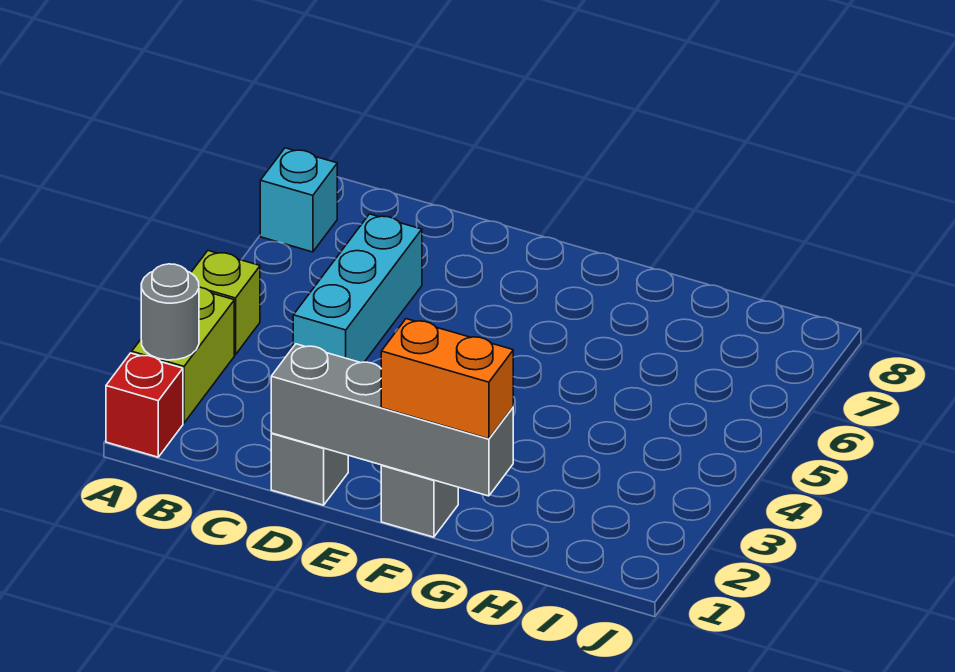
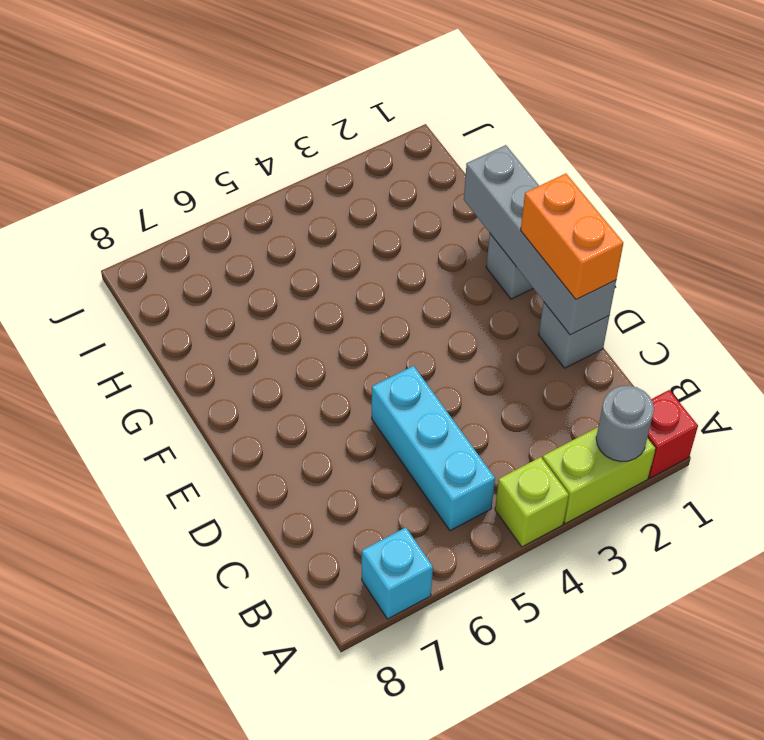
cyan 1x3 brick [293,214,422,363] -> cyan 1x3 brick turned to [372,366,495,531]
orange 1x2 brick [381,319,513,439] -> orange 1x2 brick moved to [521,174,623,300]

